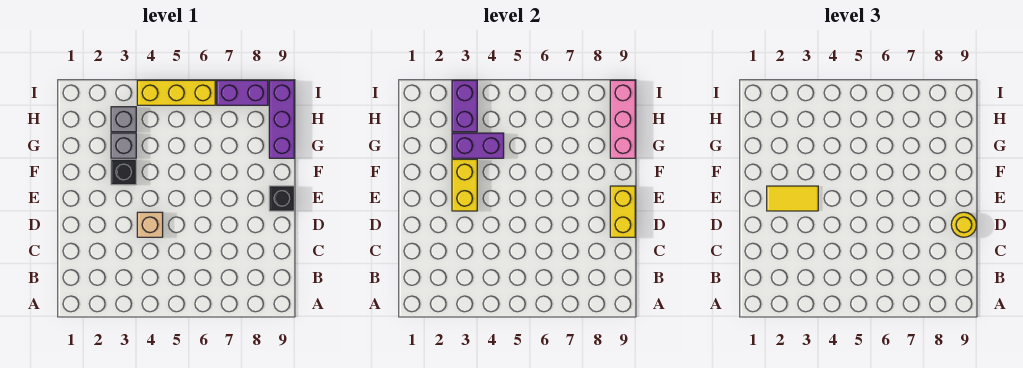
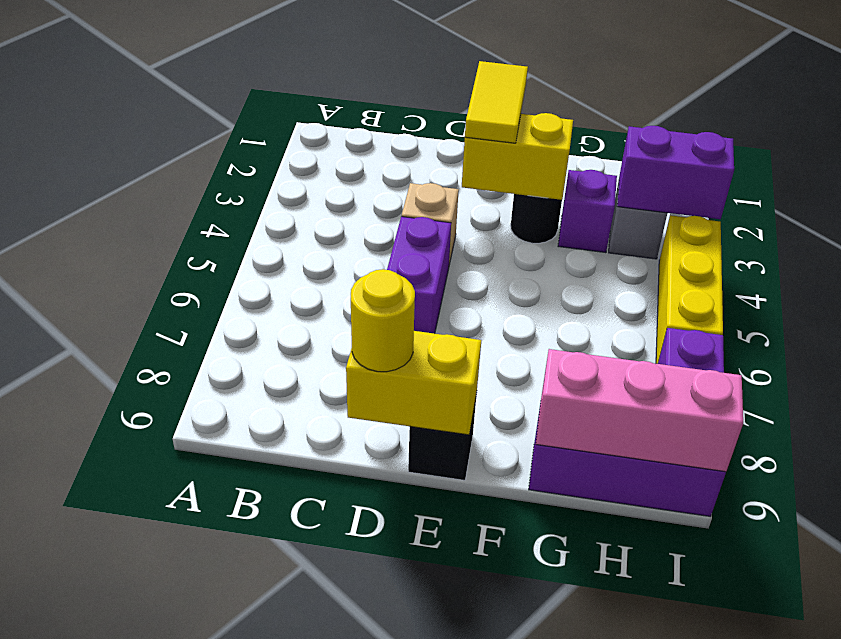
black 1x1 brick [111,159,136,185] -> black 1x1 round brick [511,194,562,243]
grey 1x1 brick [111,133,136,158] -> purple 1x1 brick [558,170,617,253]
purple 1x2 brick [452,133,504,158] -> purple 1x2 brick moved to [387,217,451,334]

